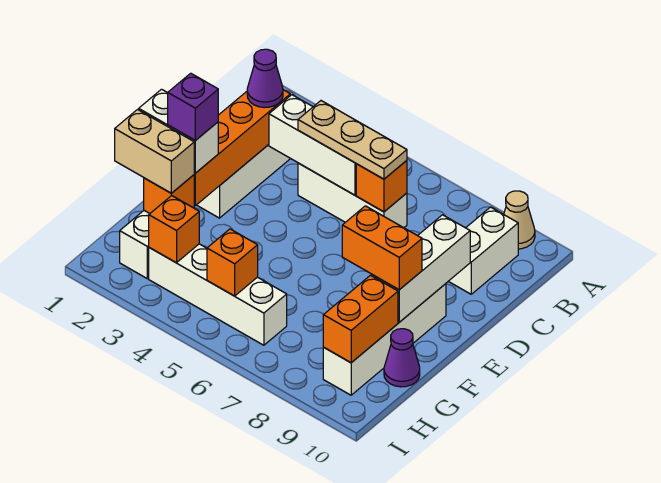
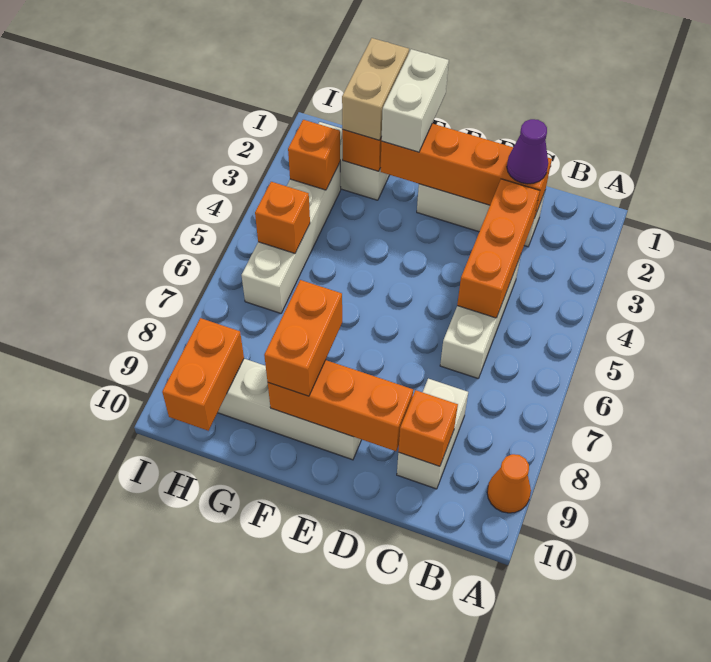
tan 1x1 cone [504,191,535,249] -> orange 1x1 cone [487,454,531,513]
white 1x2 brick [448,207,518,294] -> white 1x2 brick turned to [397,379,468,489]
white 1x3 brick [269,95,356,195] -> orange 1x3 brick [457,179,540,318]
tan 1x3 plate [298,101,407,179] -> none
orange 1x1 brick [356,160,407,212] -> orange 1x1 brick moved to [398,390,458,466]
white 1x3 brick [372,215,470,322] -> orange 1x3 brick [268,360,413,451]
purple 1x1 brick [168,73,218,141] -> none
orange 1x2 brick [323,275,398,363] -> orange 1x2 brick turned to [162,318,244,431]
purple 1x1 cone [384,329,420,387] -> none

